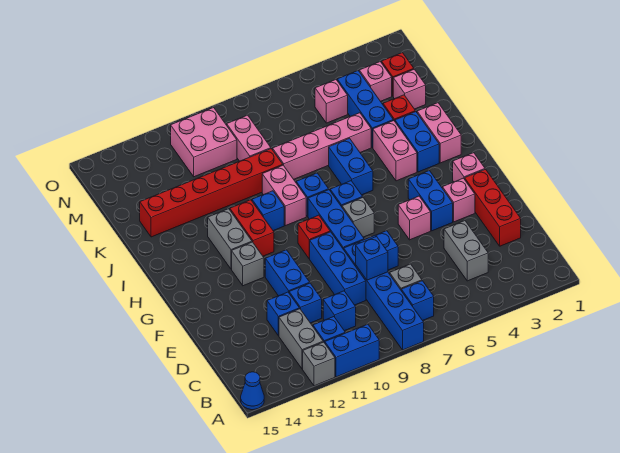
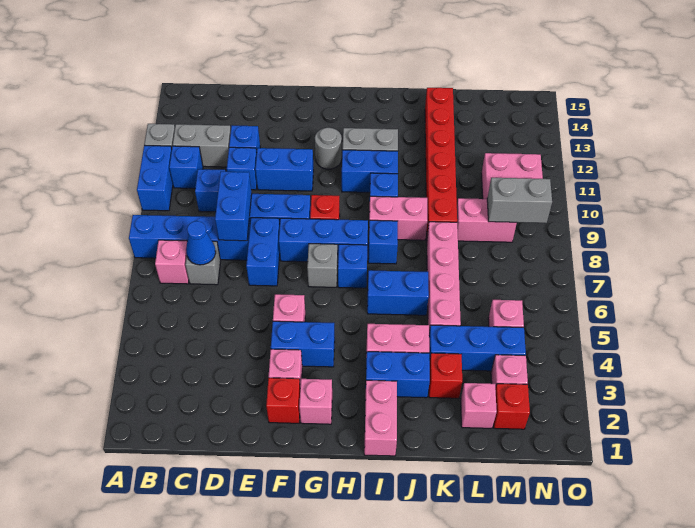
blue 1x1 cone [241,372,264,410] -> blue 1x1 cone moved to [186,221,216,265]
blue 1x1 brick [401,281,434,321] -> pink 1x1 brick [155,240,189,284]
grey 1x2 brick [444,221,488,281] -> grey 1x2 brick moved to [487,178,552,223]
red 1x3 brick [465,169,521,246] -> red 1x1 brick [266,378,300,423]
blue 1x1 brick [356,237,388,280] -> blue 1x2 brick [215,172,252,241]
grey 1x1 brick [232,242,264,286] -> grey 1x1 round brick [315,128,342,169]
red 1x2 brick [230,200,274,256] -> blue 1x2 brick [342,150,398,192]
pink 1x2 brick [417,103,461,163] -> pink 1x2 brick turned to [364,380,397,456]

